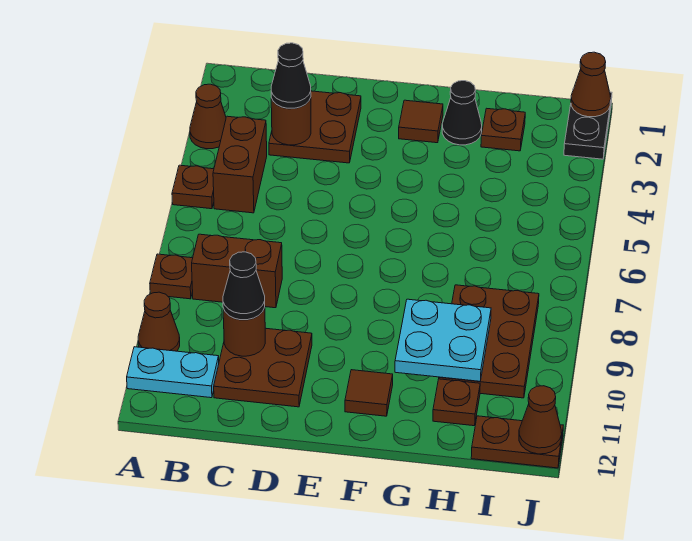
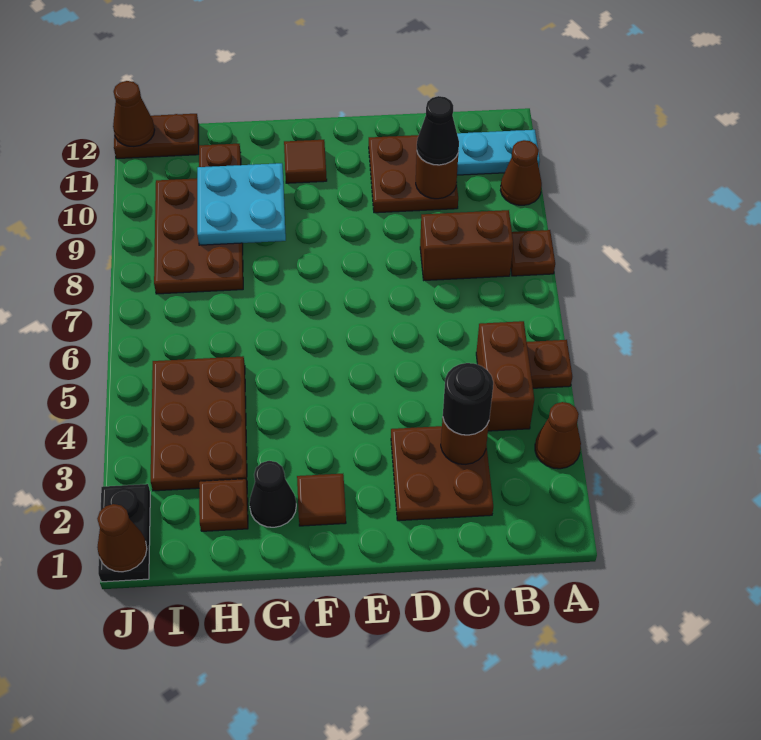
black 1x1 cone [271,43,311,108] -> black 1x1 round brick [443,363,493,435]
none -> brown 2x3 plate [151,356,247,491]

